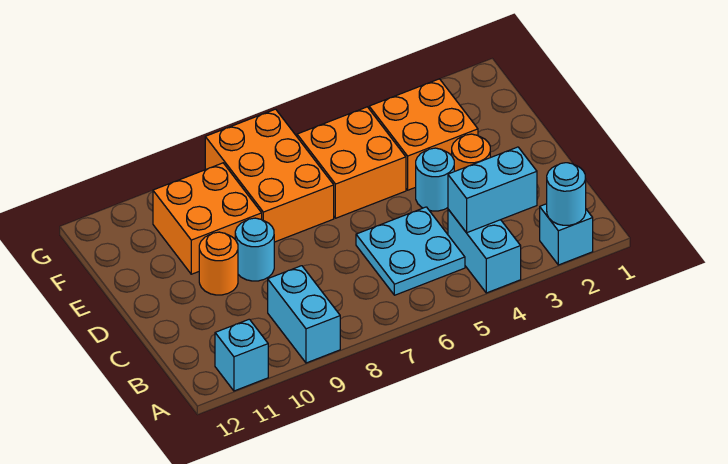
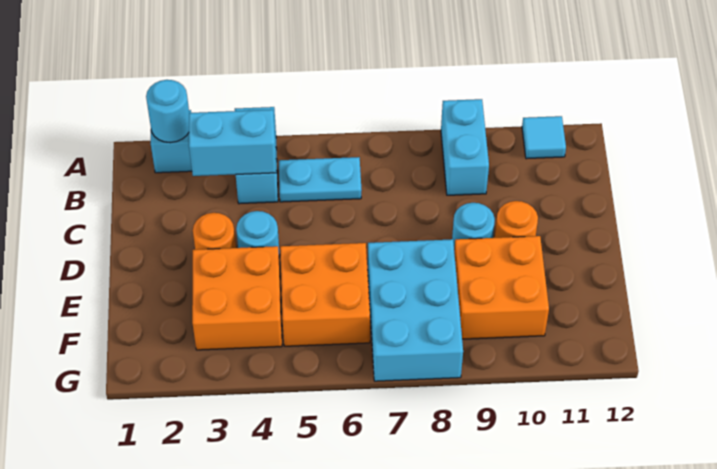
cyan 1x1 brick [215,319,268,391] -> cyan 1x1 tile [522,116,566,159]
cyan 2x2 plate [356,207,465,295] -> cyan 1x2 plate [279,157,362,202]
orange 2x3 brick [205,109,334,242] -> cyan 2x3 brick [368,239,463,381]

